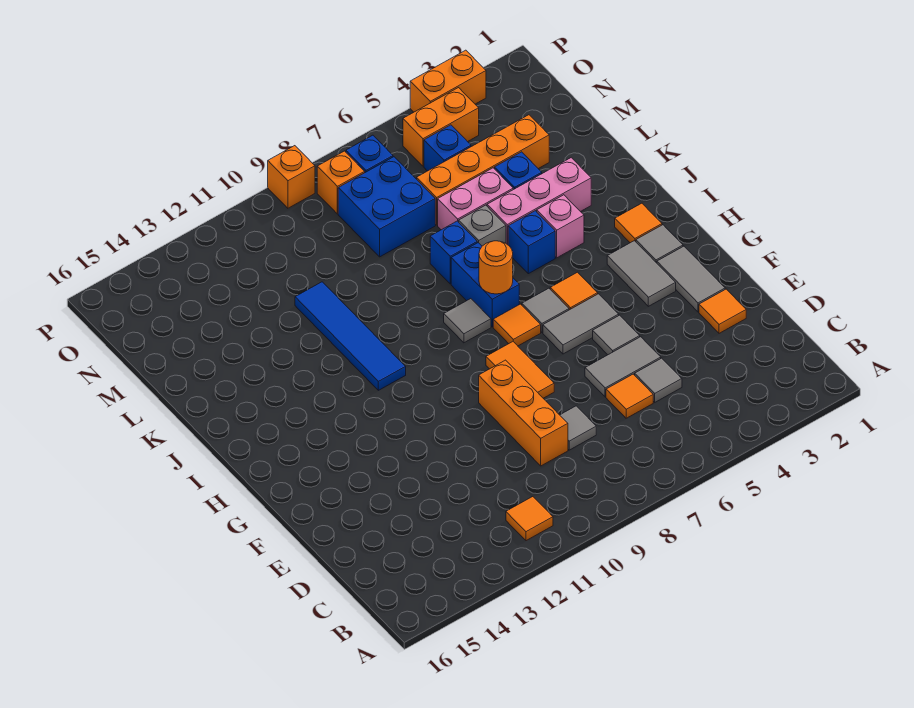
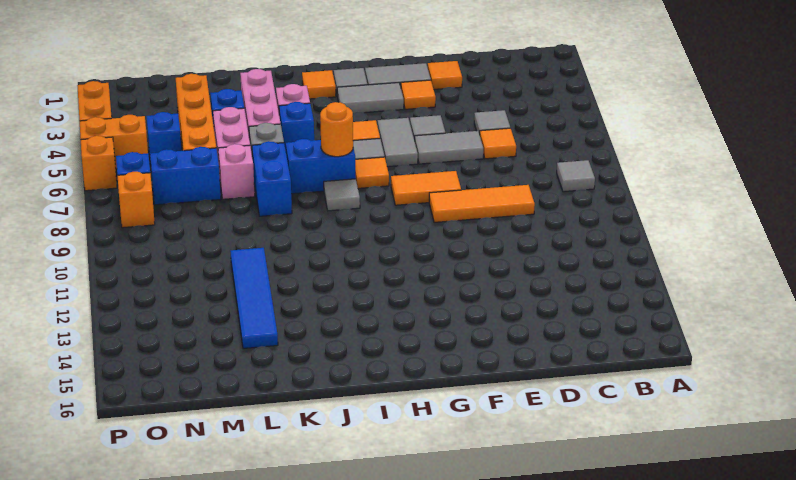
orange 1x1 tile [506,497,553,541] -> orange 1x1 tile moved to [401,80,436,109]
grey 1x1 tile [560,406,596,450] -> grey 1x1 tile moved to [557,160,595,192]
orange 1x3 brick [479,360,568,466] -> orange 1x3 tile [429,185,535,222]
grey 1x2 tile [585,337,661,397] -> grey 1x2 tile turned to [415,131,483,164]
blue 1x4 tile [295,282,406,390] -> blue 1x4 tile turned to [230,248,278,349]
blue 1x1 brick [430,221,477,284] -> blue 1x2 brick [252,141,292,216]
none -> pink 1x1 brick [218,144,255,199]
blue 2x2 brick [338,157,435,257] -> blue 1x2 brick [150,147,221,205]
orange 1x2 brick [403,88,479,166] -> orange 1x2 brick turned to [80,115,148,169]
orange 1x1 brick [268,146,315,208] -> orange 1x1 brick moved to [81,136,117,191]

